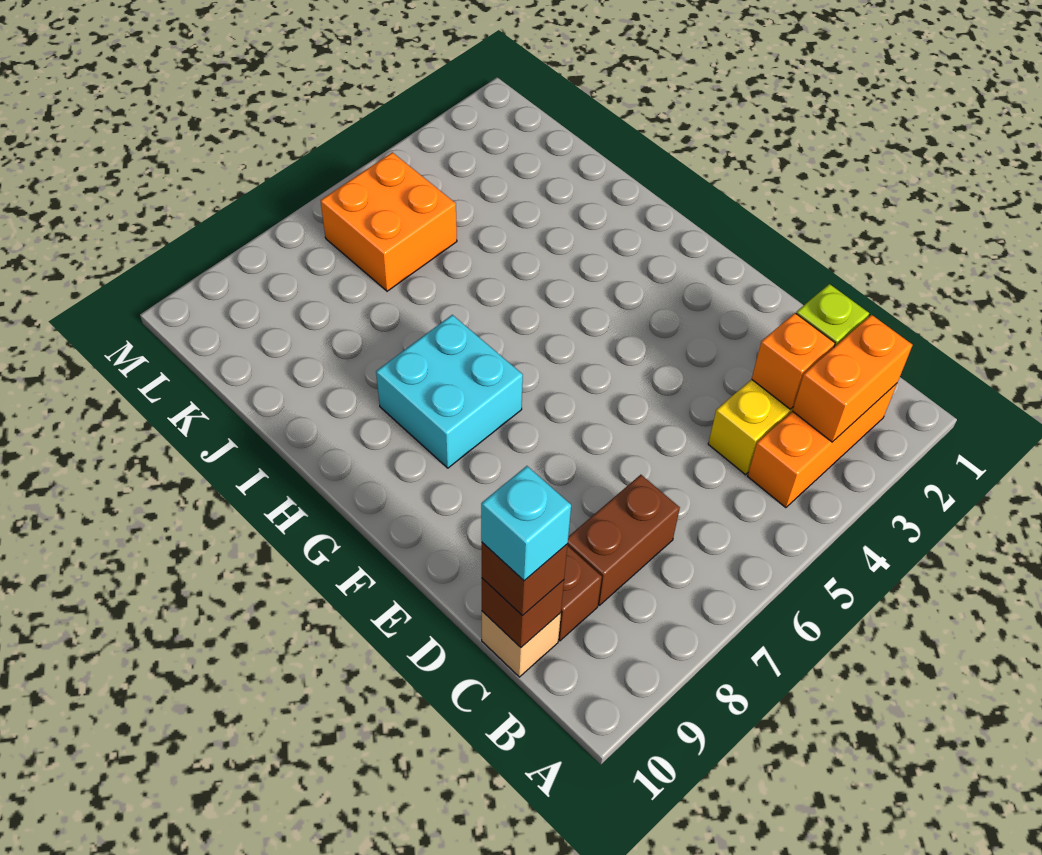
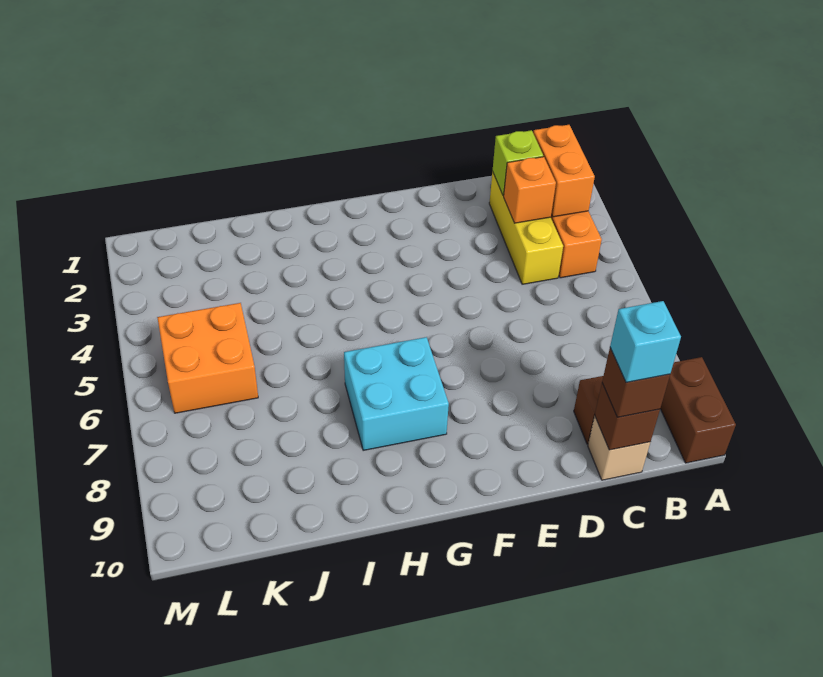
brown 1x2 brick [567,475,680,605] -> brown 1x2 brick moved to [660,357,736,463]

